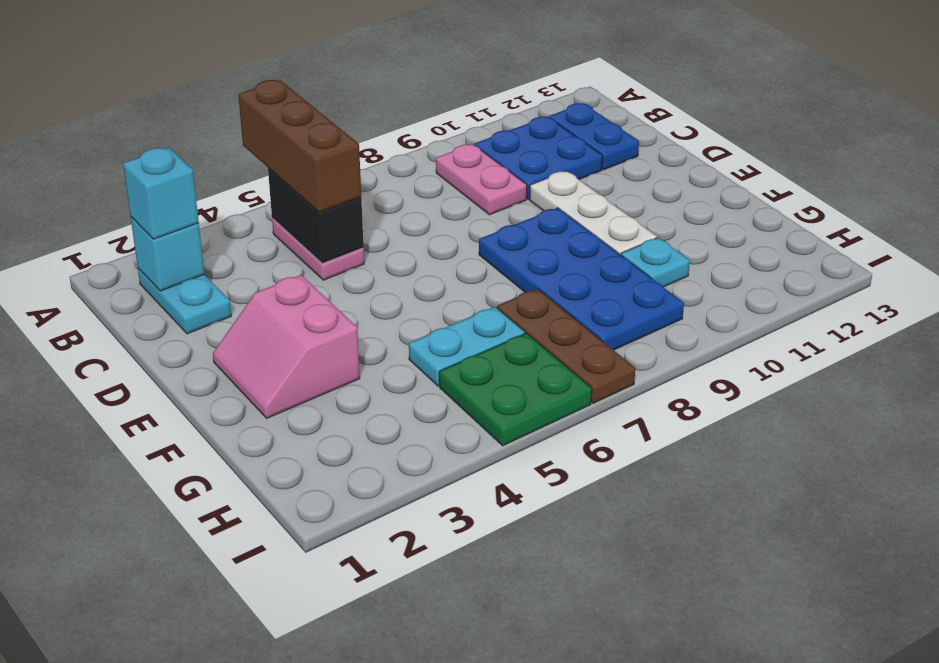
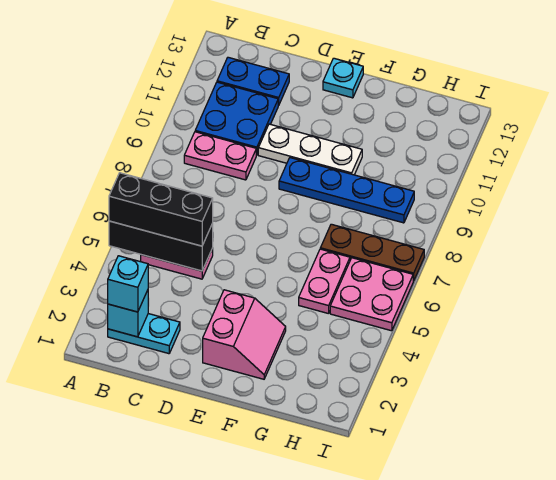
brown 1x3 brick [238,80,361,212] -> black 1x3 brick [109,173,213,246]
black 1x2 brick [268,168,364,264] -> black 1x3 brick [109,221,213,271]
pink 2x2 slope [213,275,360,418] -> pink 2x2 slope turned to [203,290,286,379]
blue 2x4 plate [479,208,684,350] -> blue 1x4 plate [279,158,414,223]
cyan 1x2 plate [409,307,525,386] -> pink 1x2 plate [299,249,350,314]
cyan 1x1 plate [621,238,690,287] -> cyan 1x1 plate moved to [323,58,363,98]
green 2x2 plate [439,333,592,446] -> pink 2x2 plate [330,258,413,331]

